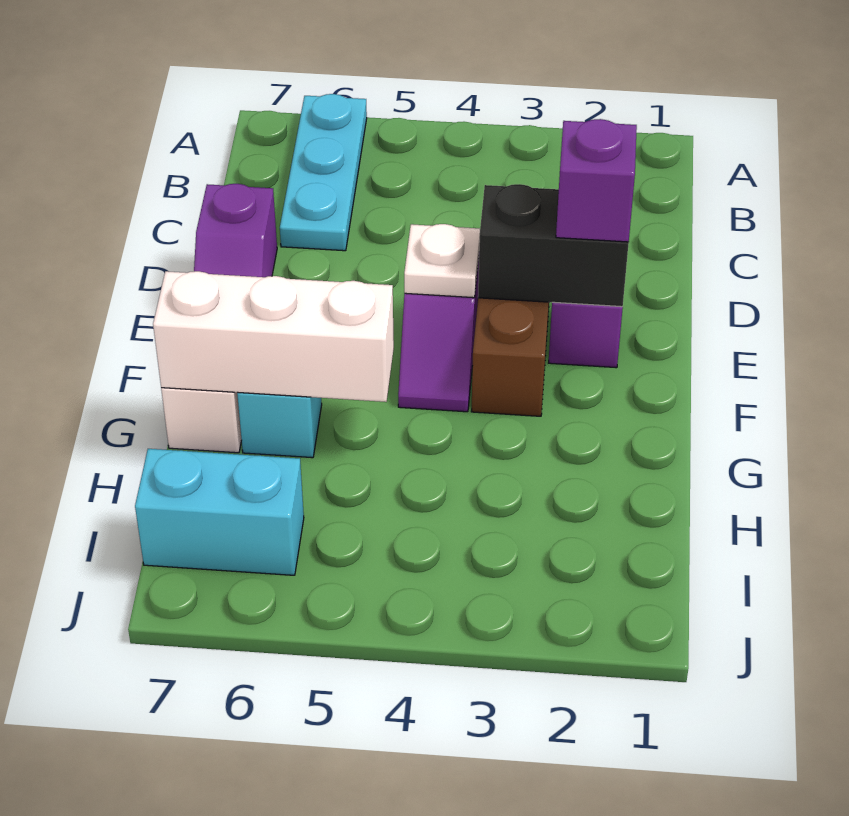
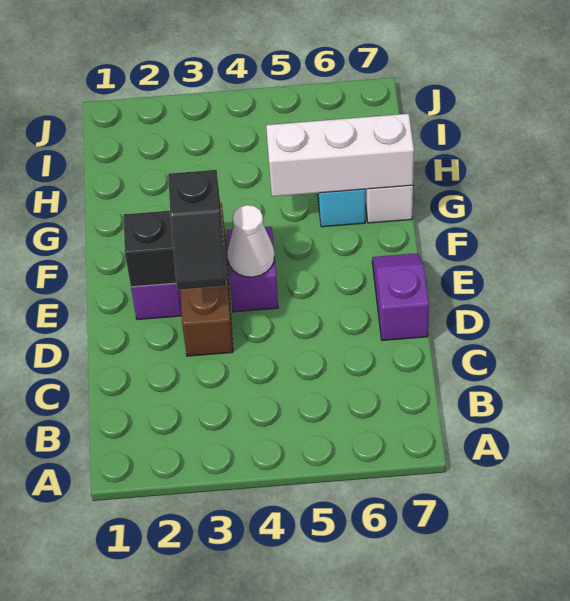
cyan 1x3 plate [280,94,367,251] -> none
none -> black 1x2 slope [168,170,226,290]
purple 1x1 brick [556,119,637,242] -> none
white 1x1 plate [404,224,480,298] -> white 1x1 cone [227,205,274,277]
cyan 1x2 brick [135,449,304,575] -> none

